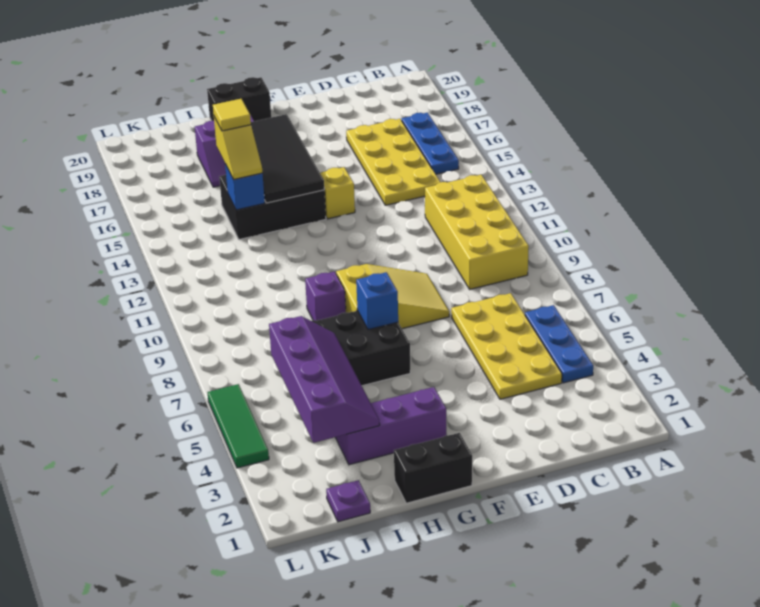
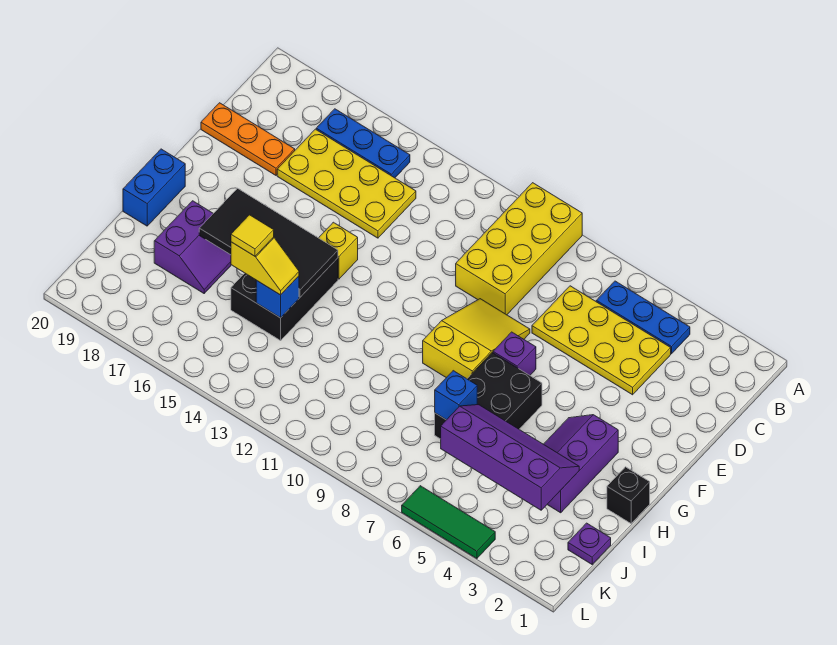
yellow 2x4 brick [425,175,529,289] -> yellow 2x4 brick turned to [456,183,582,315]
none -> orange 1x3 plate [201,103,295,175]
black 1x2 brick [394,433,472,503] -> black 1x1 brick [607,467,650,523]
blue 1x1 brick [356,272,398,330] -> blue 1x1 brick moved to [435,371,477,420]
black 1x2 brick [207,77,271,121] -> blue 1x2 brick [123,149,185,226]
purple 1x1 brick [305,272,346,321] -> purple 1x1 brick moved to [493,332,536,375]

